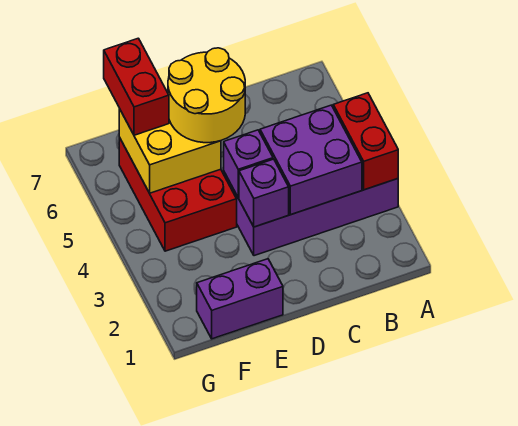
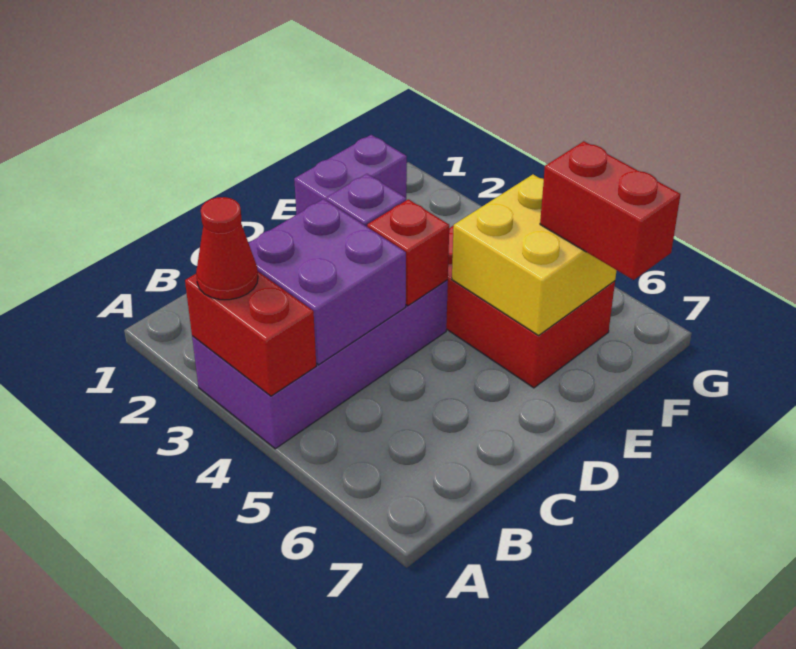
none -> red 1x1 cone [196,197,258,300]
purple 1x1 brick [224,130,273,198] -> red 1x1 brick [367,199,449,306]
yellow 2x2 round brick [168,48,245,143] -> none

